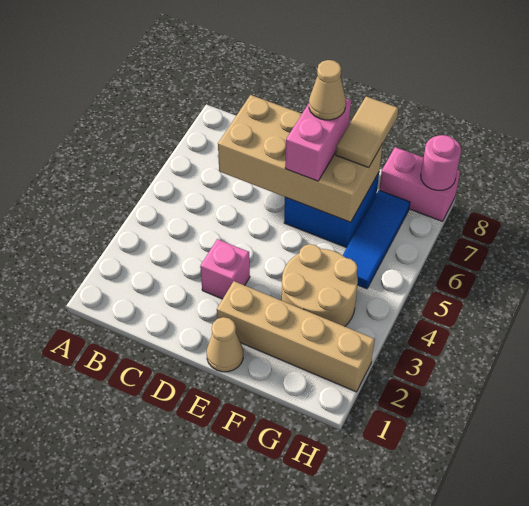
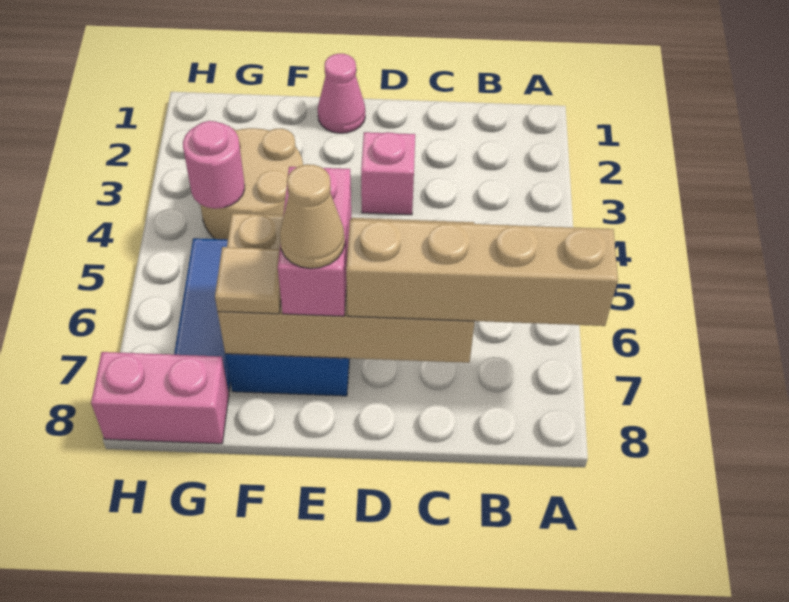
tan 1x1 cone [207,317,243,372] -> pink 1x1 cone [318,54,365,133]
tan 1x4 brick [217,281,375,392] -> tan 1x4 brick moved to [346,219,618,326]
tan 1x2 tile [336,97,398,168] -> tan 1x1 tile [215,247,281,314]
pink 1x1 round brick [421,135,461,190] -> pink 1x1 round brick moved to [183,121,245,209]

